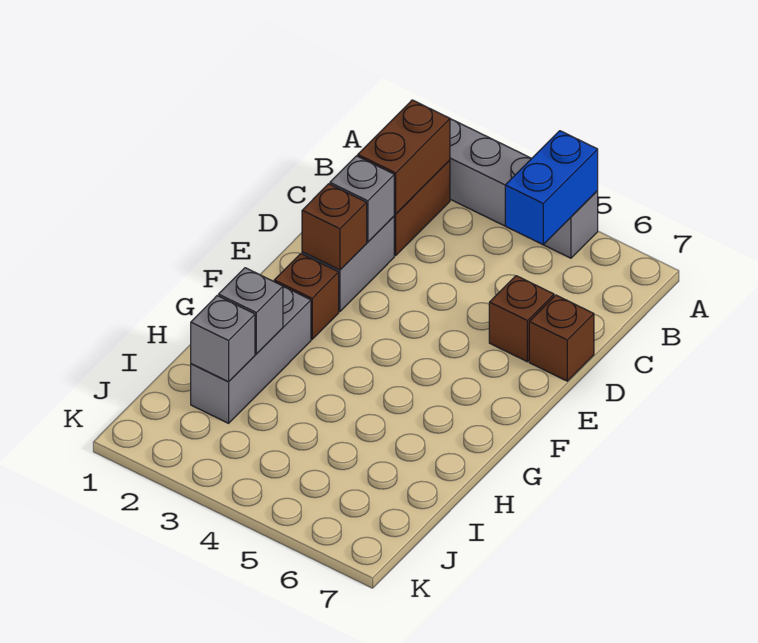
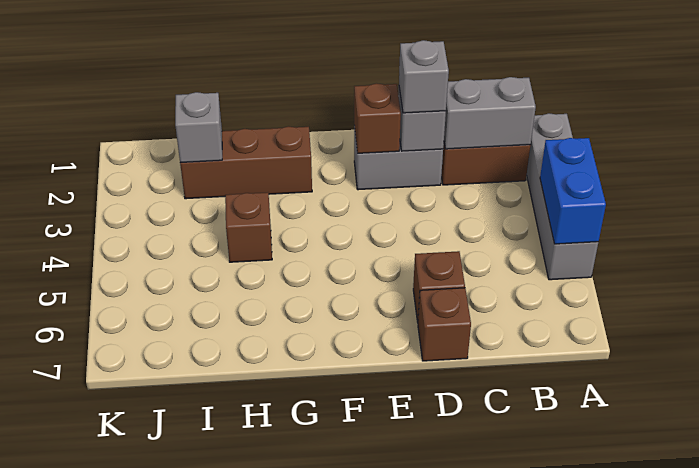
blue 1x2 brick [505,131,598,245] -> blue 1x2 brick turned to [540,138,606,244]
brown 1x2 brick [358,100,450,214] -> grey 1x2 brick [444,77,536,149]
brown 1x1 brick [274,254,339,339] -> brown 1x1 brick moved to [225,193,272,262]
grey 1x3 brick [191,286,311,423] -> brown 1x3 brick [180,126,312,199]
grey 1x1 brick [219,268,283,354] -> grey 1x1 brick moved to [399,40,449,113]

